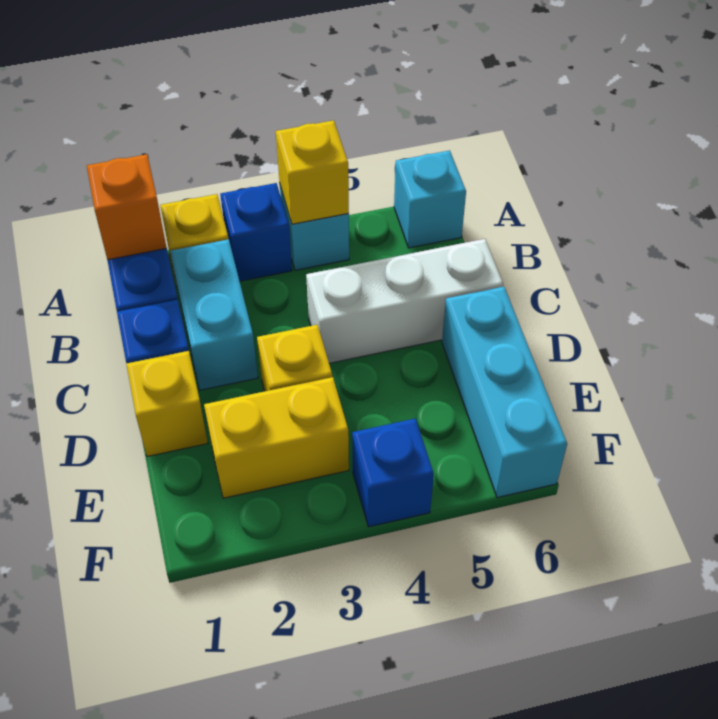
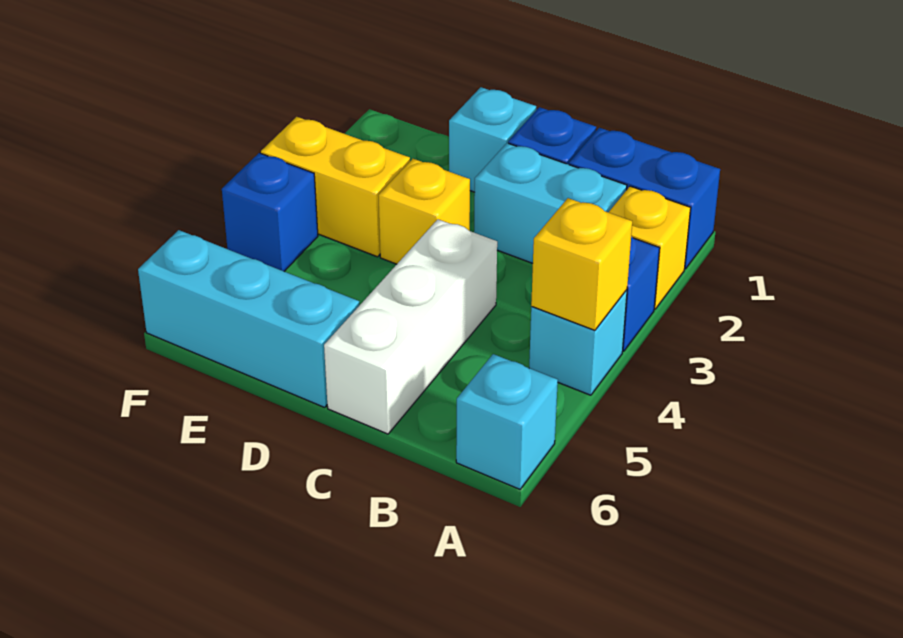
orange 1x1 brick [87,154,167,260] -> none
yellow 1x1 brick [126,351,208,457] -> cyan 1x1 brick [449,87,536,192]
yellow 1x2 brick [204,377,349,498] -> yellow 1x2 brick turned to [261,117,410,257]

